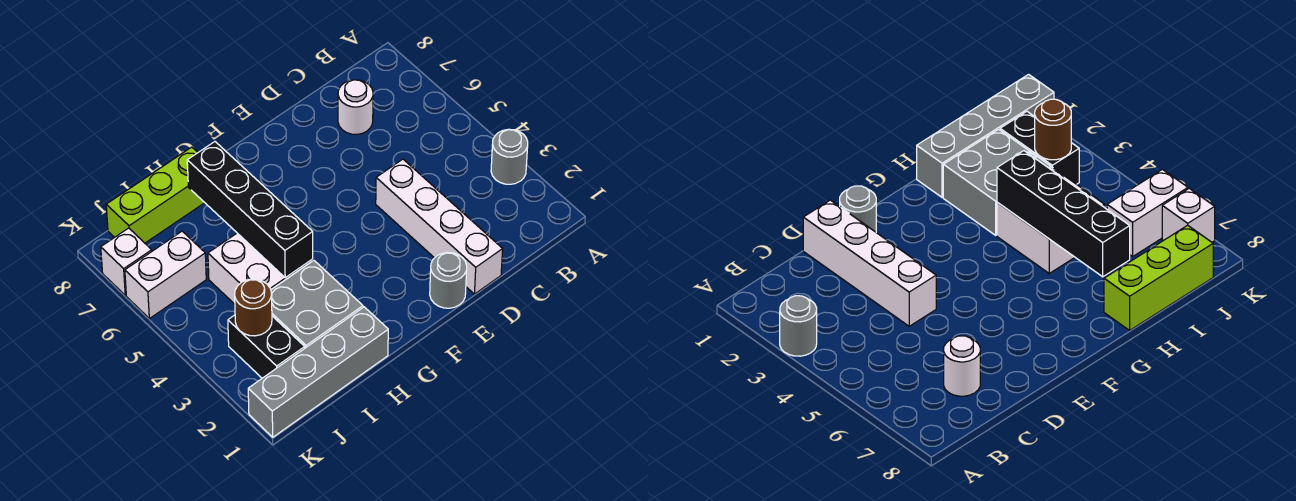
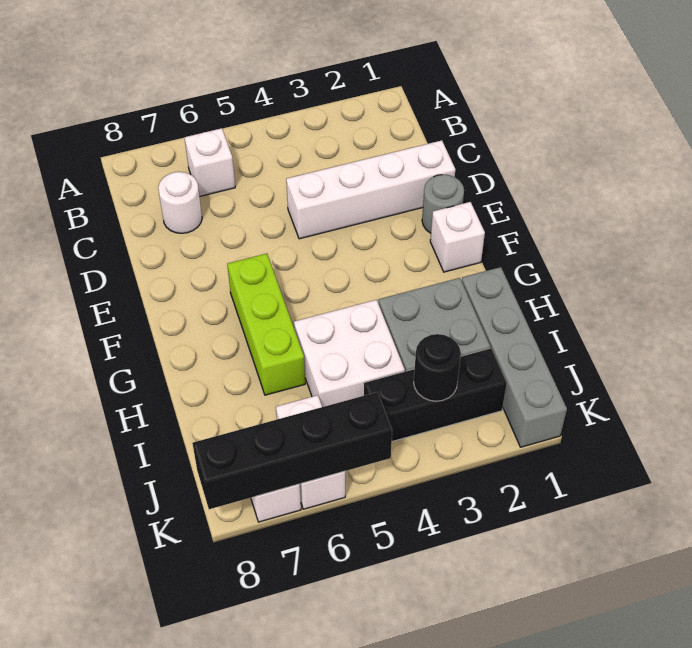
grey 1x1 round brick [491,129,528,184] -> none
none -> white 1x1 brick [184,128,235,197]
none -> white 1x1 brick [430,202,485,272]
black 1x4 brick [187,142,313,278] -> black 1x4 brick moved to [192,392,392,509]
lime 1x3 brick [106,147,205,243] -> lime 1x3 brick moved to [227,254,305,395]
black 1x2 brick [228,315,305,378] -> black 1x3 brick [364,348,507,441]
brown 1x1 round brick [235,279,272,336] -> black 1x1 round brick [414,334,461,401]

